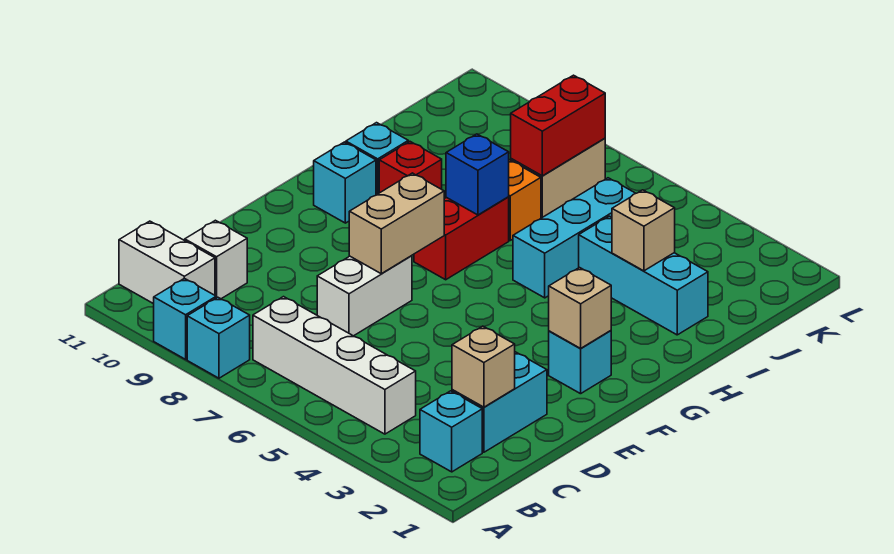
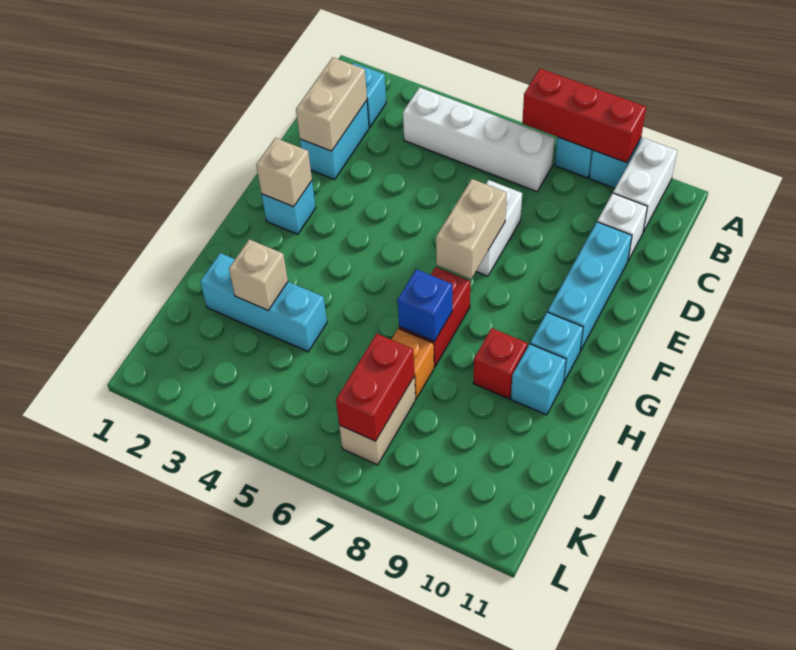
none -> red 1x3 brick [522,69,646,163]
white 1x2 brick [119,221,215,304] -> white 1x2 brick turned to [613,138,677,232]
tan 1x1 brick [452,326,515,407] -> tan 1x2 brick [296,58,367,151]
cyan 1x3 brick [513,178,636,298] -> cyan 1x3 brick moved to [548,222,632,351]

